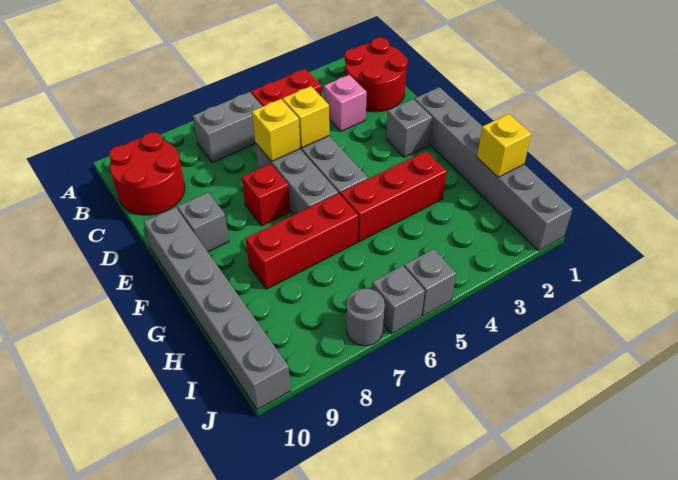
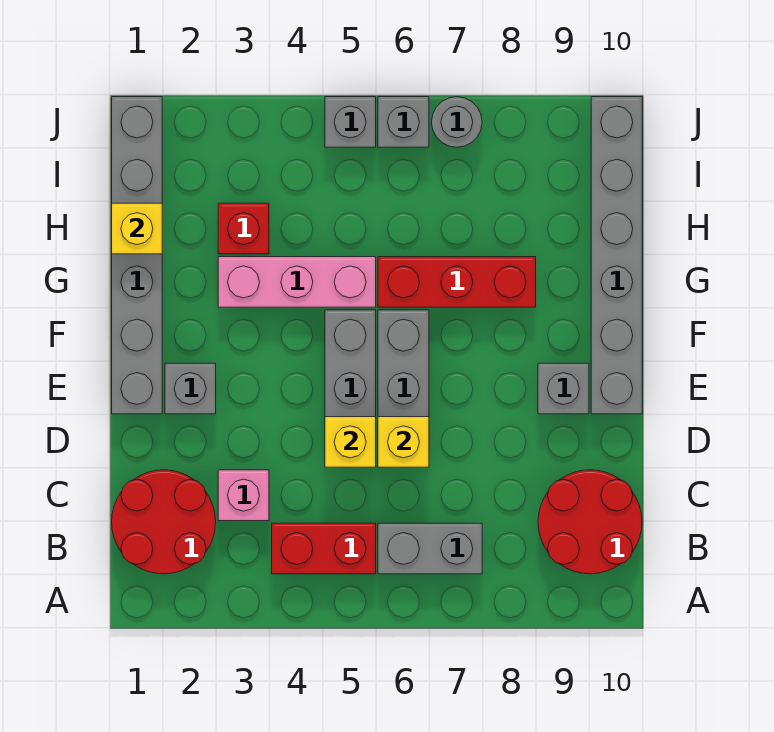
red 1x1 brick [242,164,290,226] -> red 1x1 brick moved to [218,203,269,254]
red 1x3 brick [340,151,447,242] -> pink 1x3 brick [218,257,376,307]

